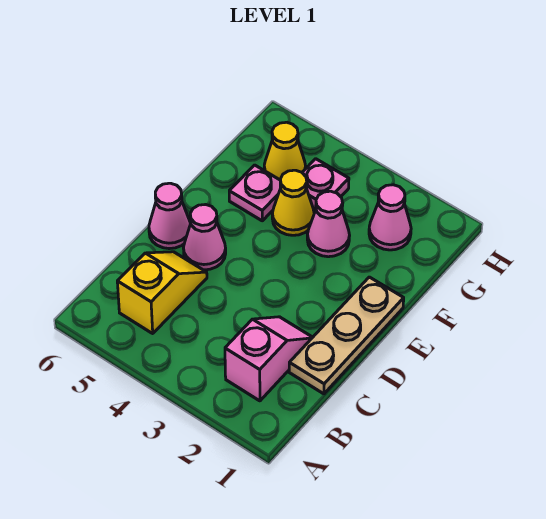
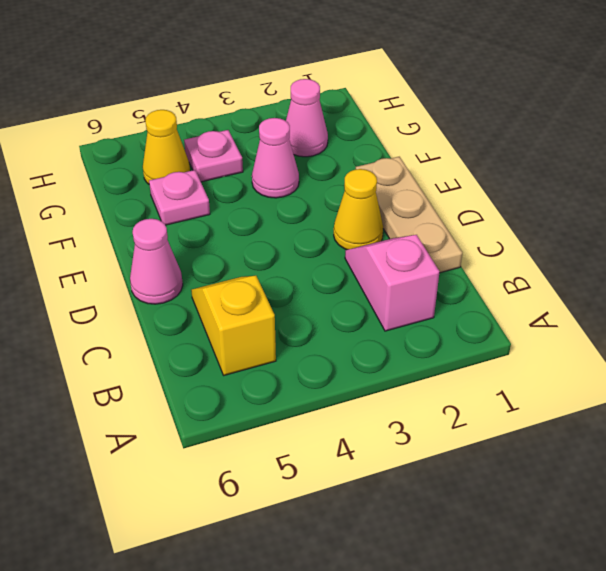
pink 1x1 cone [183,205,226,270] -> none
yellow 1x1 cone [272,170,314,235] -> yellow 1x1 cone moved to [334,169,383,250]

